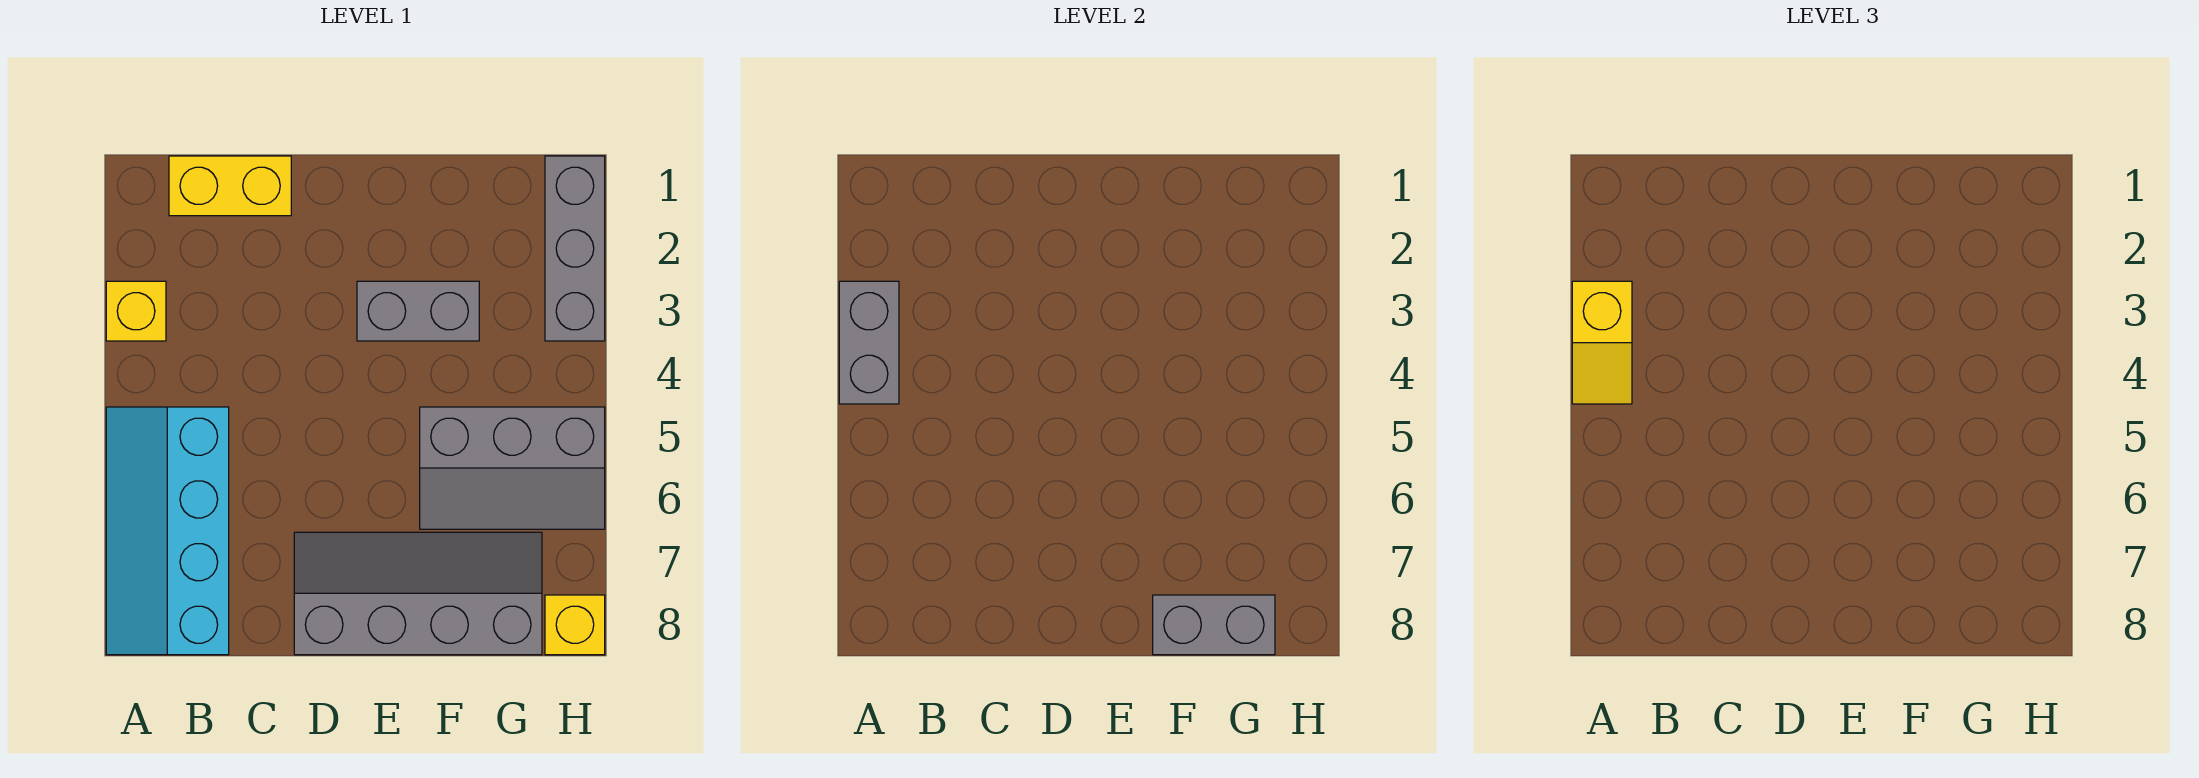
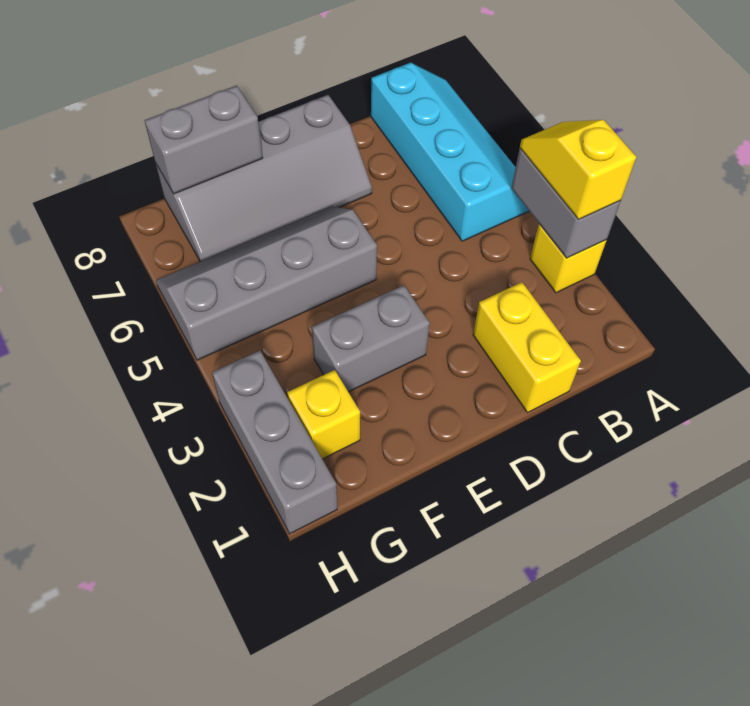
yellow 1x2 brick [169,156,291,216] -> yellow 1x2 brick turned to [473,282,581,413]
grey 2x3 slope [420,407,605,529] -> grey 2x4 slope [156,206,377,360]
yellow 1x1 brick [545,595,605,655] -> yellow 1x1 brick moved to [287,370,360,459]

